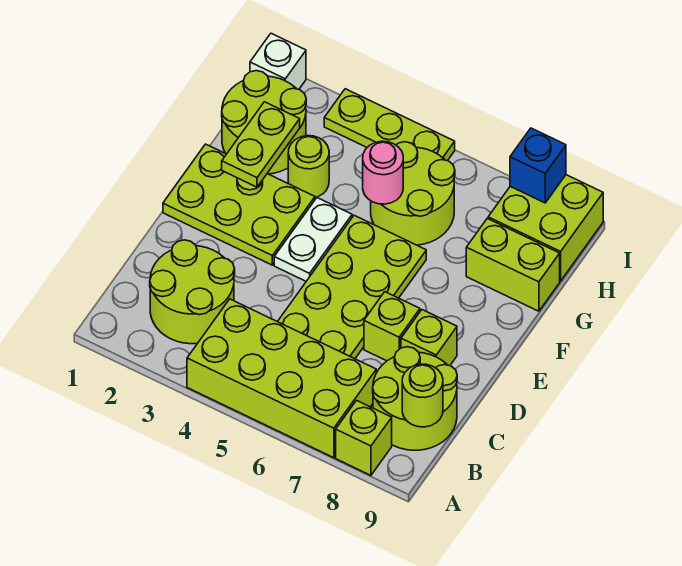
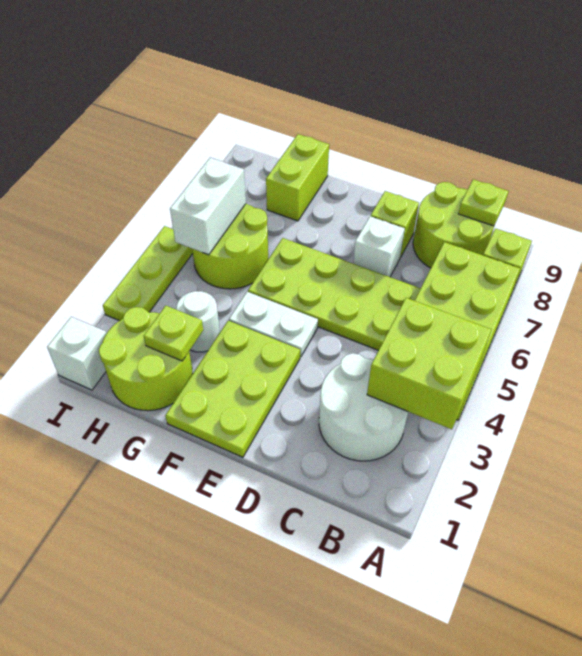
lime 2x2 round brick [150,240,235,344] -> white 2x2 round brick [319,353,408,461]
lime 1x1 round brick [402,364,443,427] -> lime 1x1 plate [458,179,508,226]
lime 1x1 brick [364,292,420,361] -> white 1x1 brick [353,216,405,277]
lime 1x2 plate [222,102,300,187] -> lime 1x1 plate [144,306,203,361]
lime 1x1 round brick [288,136,329,197] -> white 1x1 round brick [176,291,220,352]
pink 1x1 round brick [363,141,403,204] -> none
none -> white 1x2 brick [170,158,246,255]
lime 2x2 brick [488,175,603,281] -> lime 2x2 brick moved to [367,298,491,429]
blue 1x1 brick [510,128,566,203] -> none

